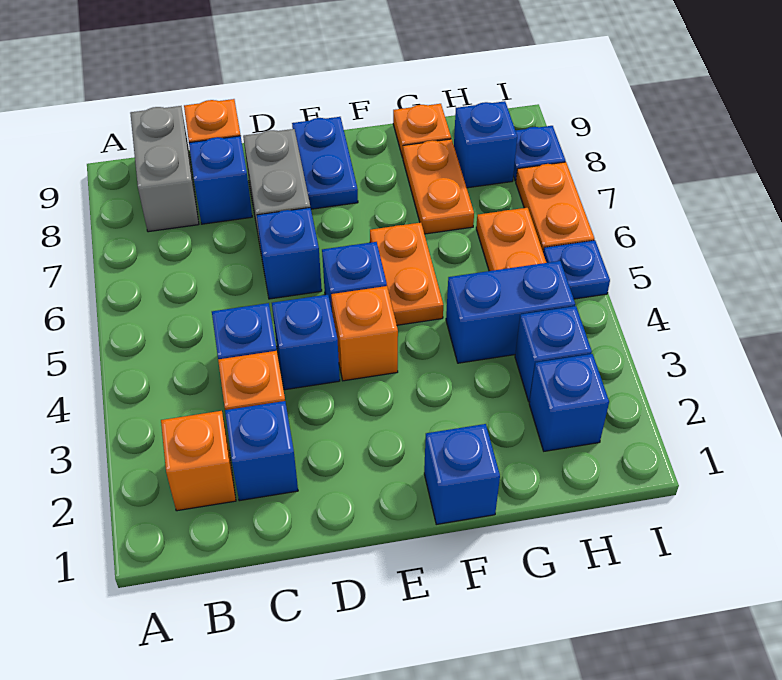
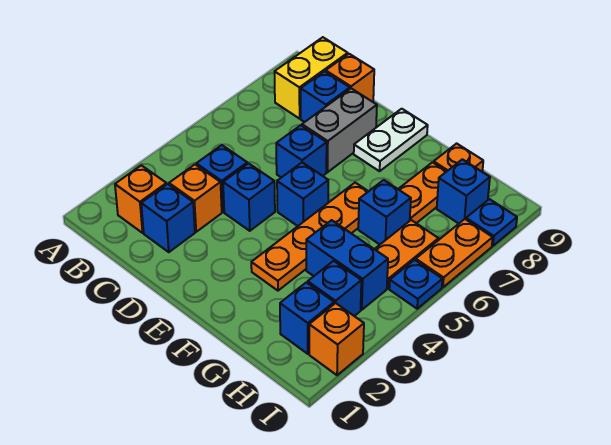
grey 1x2 brick [130,106,199,232] -> yellow 1x2 brick [274,37,348,119]
orange 1x1 brick [331,286,398,381] -> orange 1x1 brick moved to [309,303,364,375]
blue 1x2 plate [292,117,358,209] -> white 1x2 plate [354,109,428,171]
blue 1x1 brick [424,424,500,524] -> blue 1x1 brick moved to [358,180,411,244]
orange 1x2 plate [370,223,443,325] -> orange 1x4 plate [251,183,368,291]

